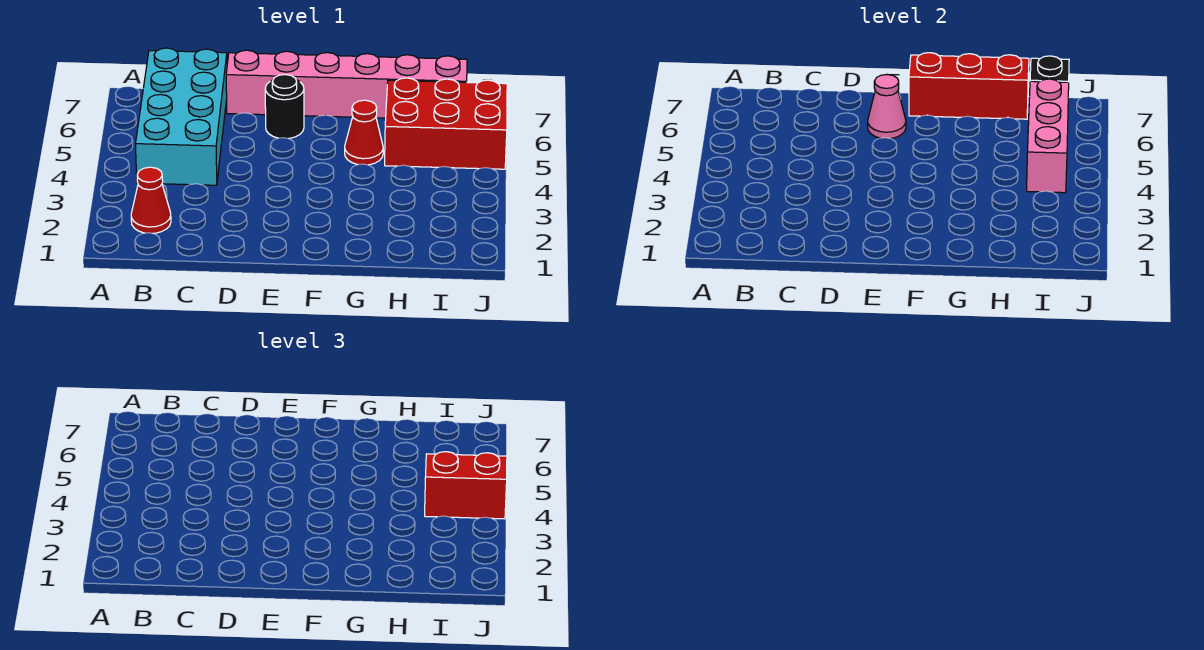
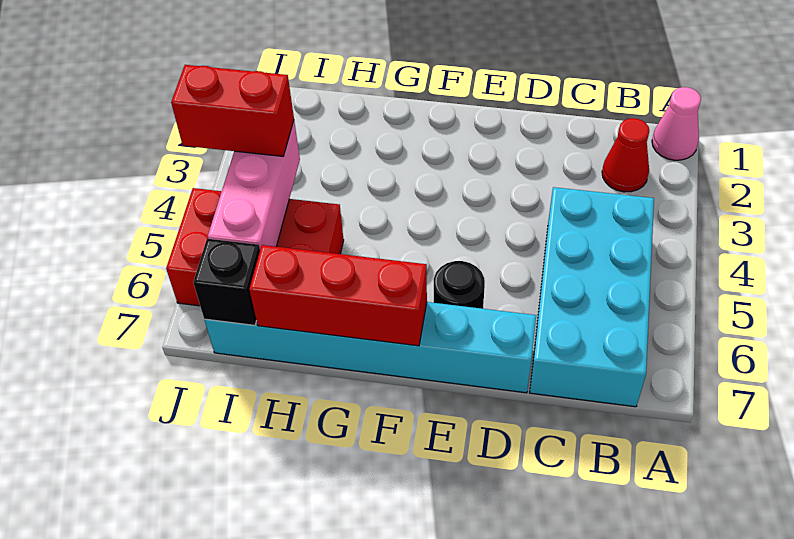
pink 1x6 brick [226,50,467,118] -> cyan 1x6 brick [204,302,536,393]
pink 1x1 cone [868,75,906,139] -> pink 1x1 cone moved to [652,87,701,160]
red 1x1 cone [345,100,383,165] -> none

